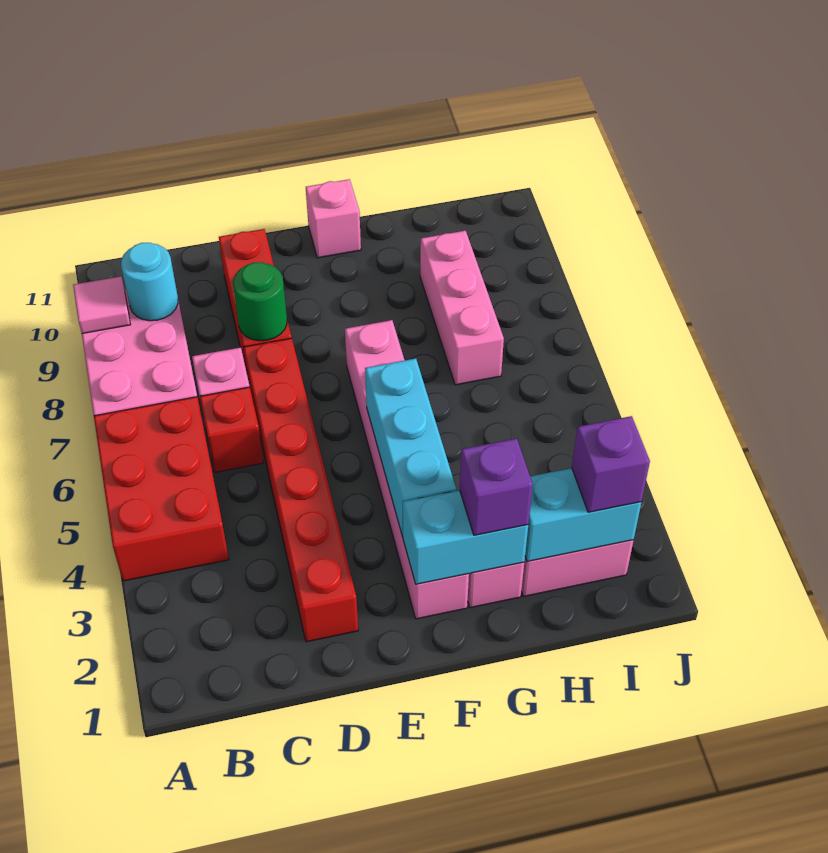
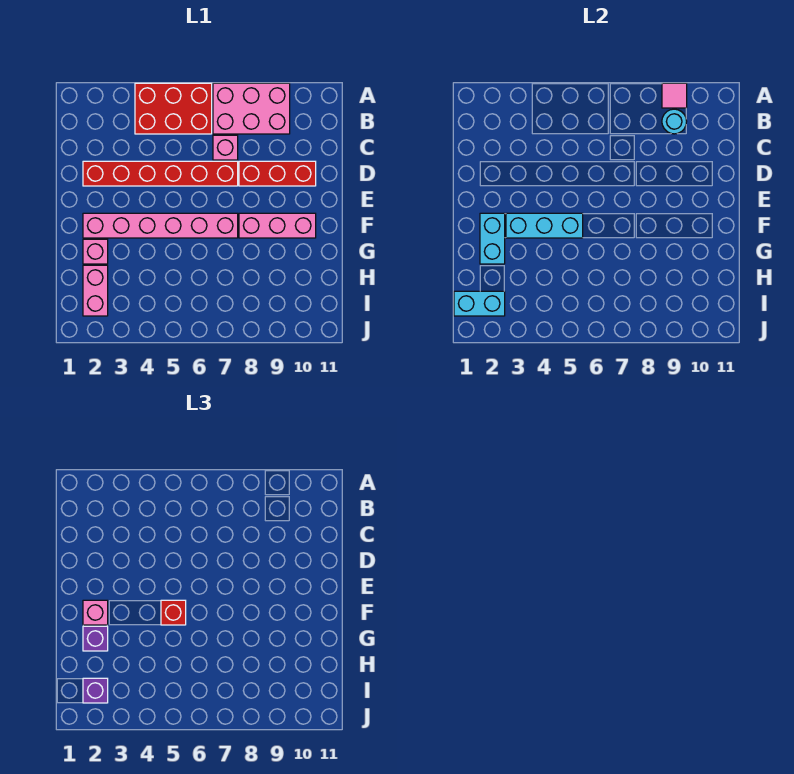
red 1x1 brick [200,387,263,472] -> red 1x1 brick moved to [161,600,186,625]
green 1x1 round brick [233,262,287,341] -> none
pink 1x1 brick [306,179,361,258] -> pink 1x1 brick moved to [83,600,108,625]
cyan 1x2 brick [525,468,641,562] -> cyan 1x2 brick turned to [454,291,505,316]
pink 1x3 brick [420,231,504,385] -> pink 1x3 brick moved to [239,213,316,238]

